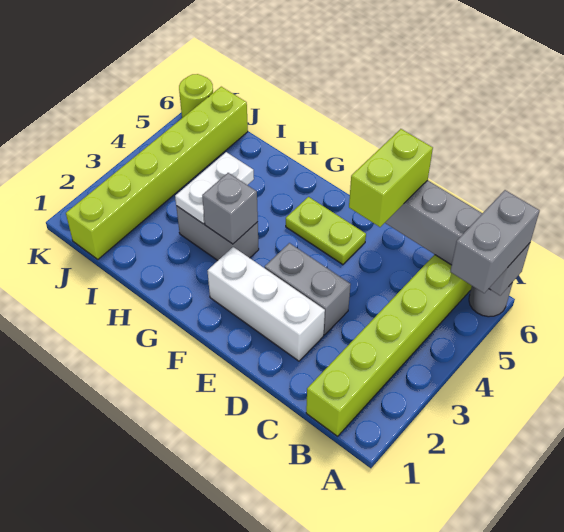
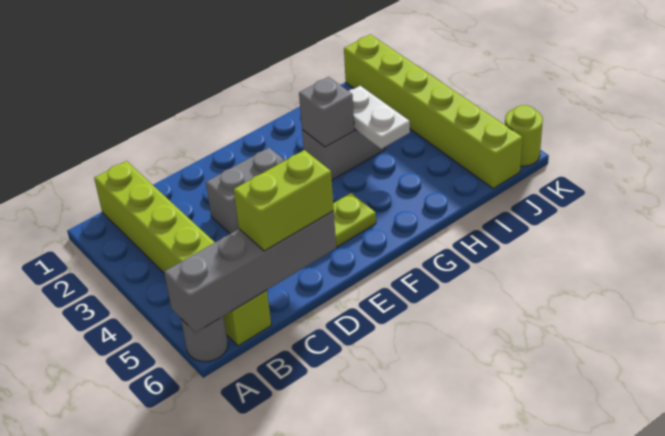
grey 1x2 brick [450,190,540,293] -> none
white 1x3 brick [208,247,325,361] -> none
lime 1x2 brick [349,129,433,227] -> lime 1x2 brick turned to [234,150,334,251]

